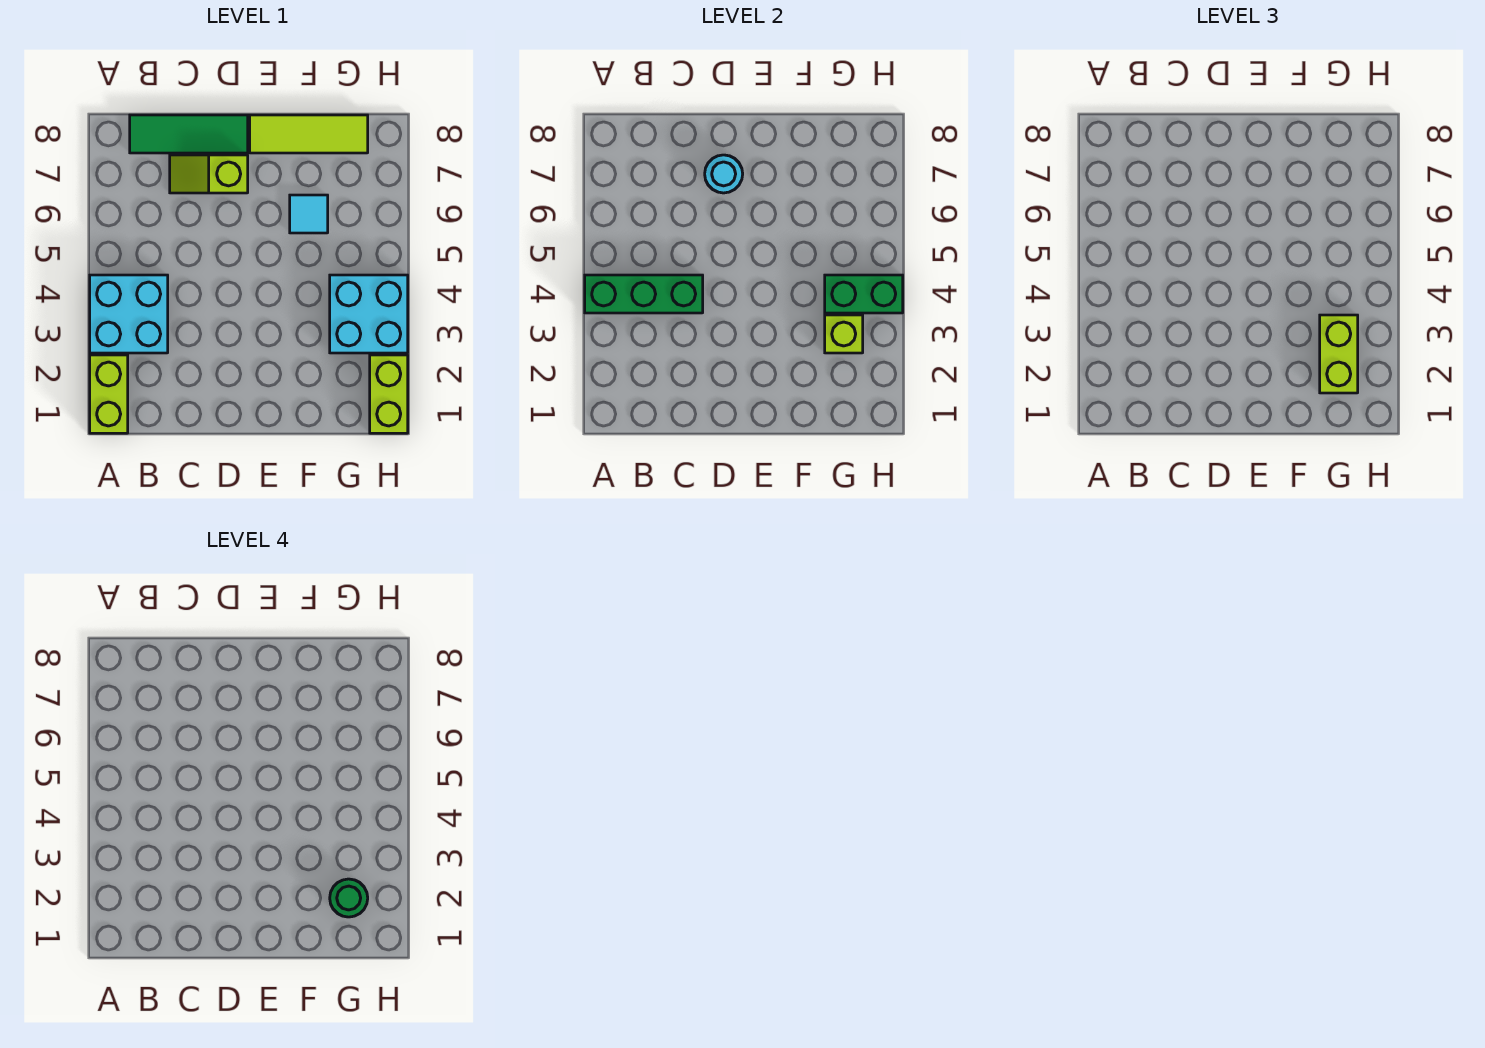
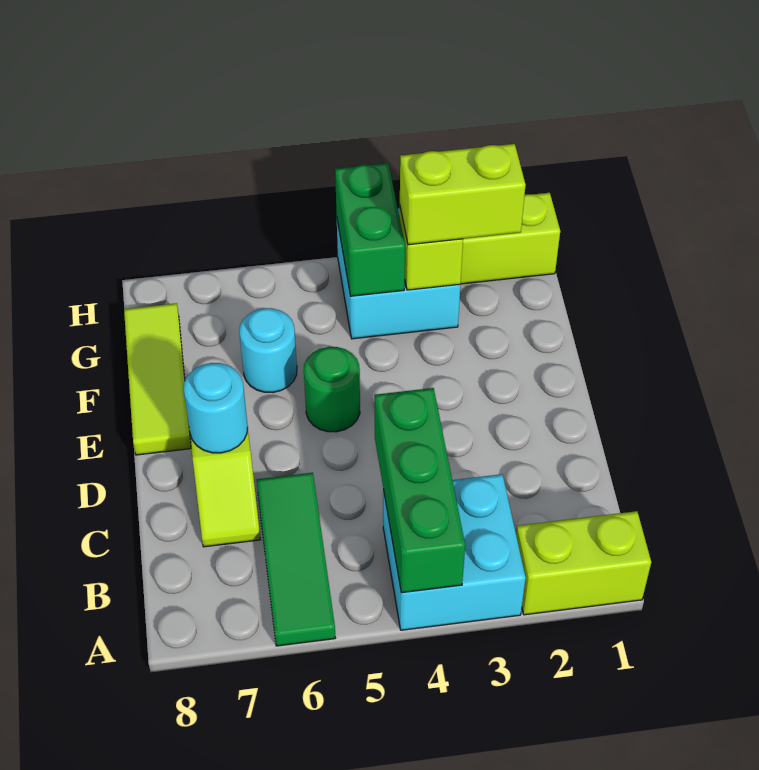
green 1x3 tile [130,115,248,153] -> green 1x3 tile moved to [257,473,335,646]
cyan 1x1 tile [290,195,328,233] -> cyan 1x1 round brick [239,308,297,392]
green 1x1 round brick [330,879,368,917] -> green 1x1 round brick moved to [304,347,360,432]

